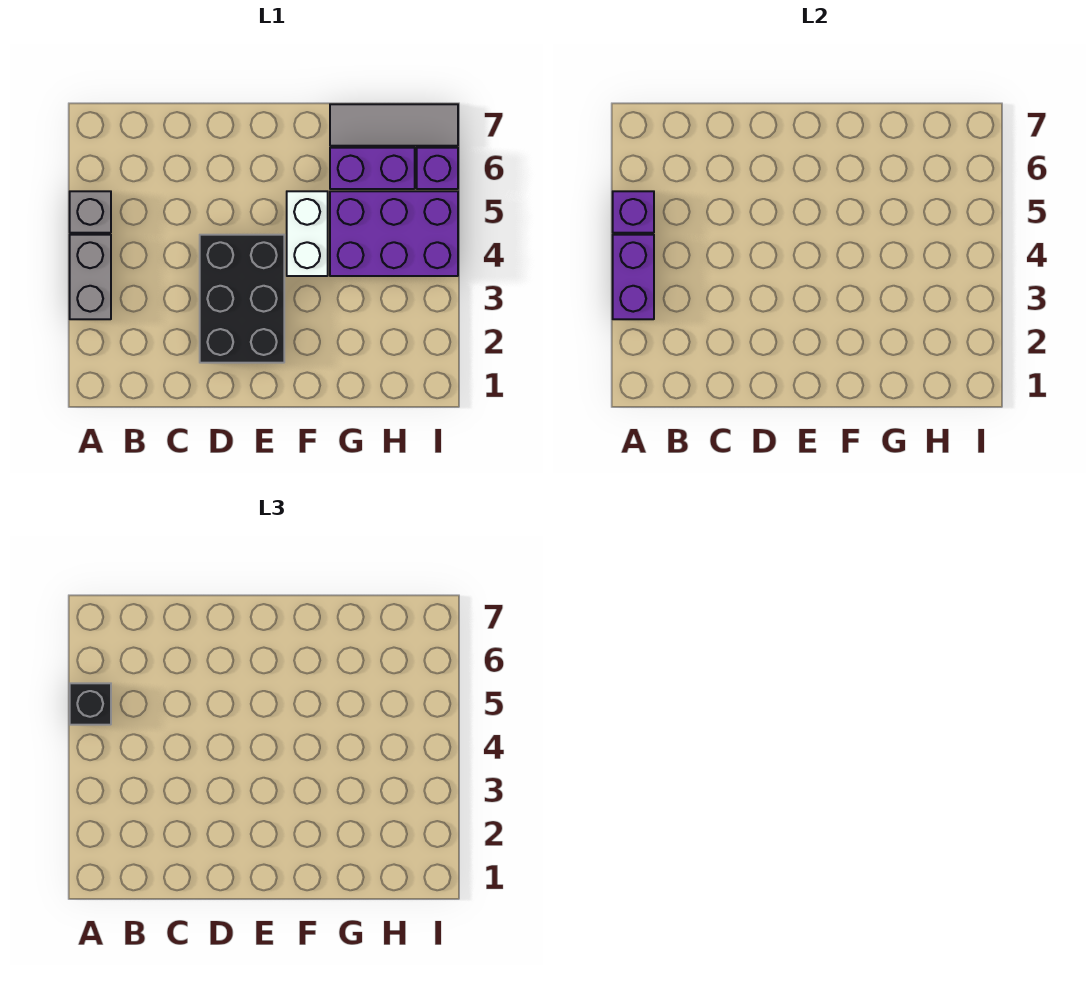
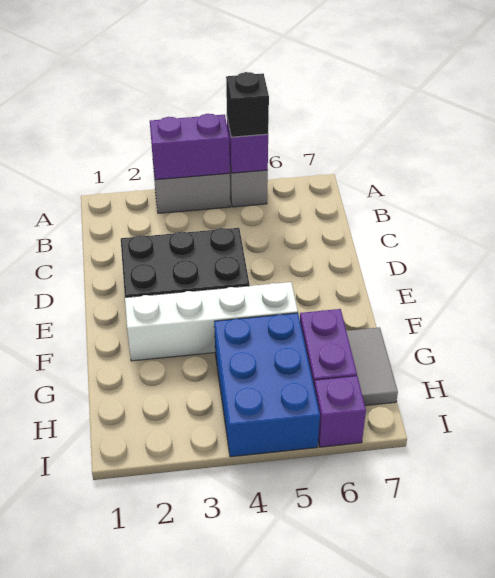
white 1x2 brick [287,191,328,276] -> white 1x4 brick [125,282,298,361]
purple 2x3 brick [330,191,458,276] -> blue 2x3 brick [214,313,320,457]
grey 1x3 tile [330,104,458,146] -> grey 1x2 tile [346,327,398,406]

